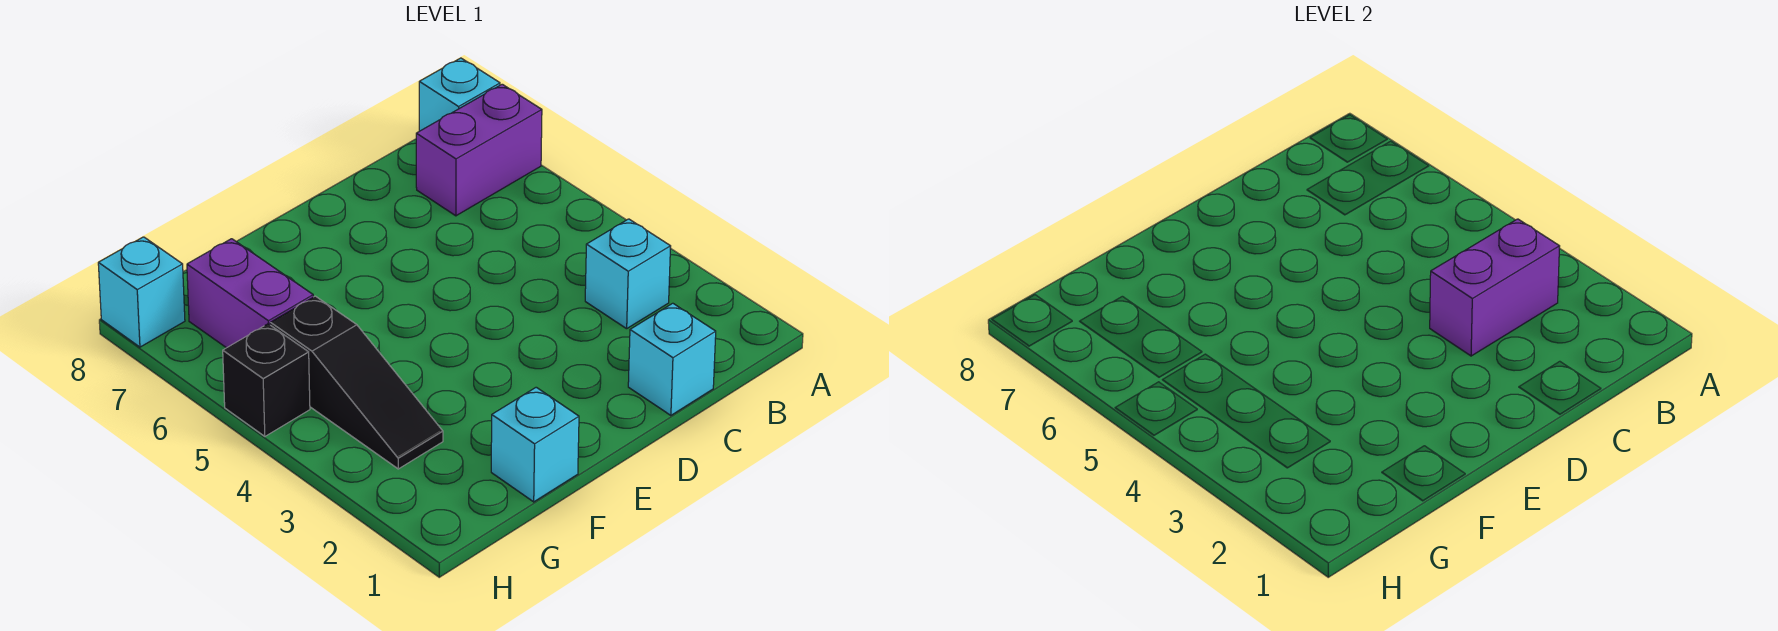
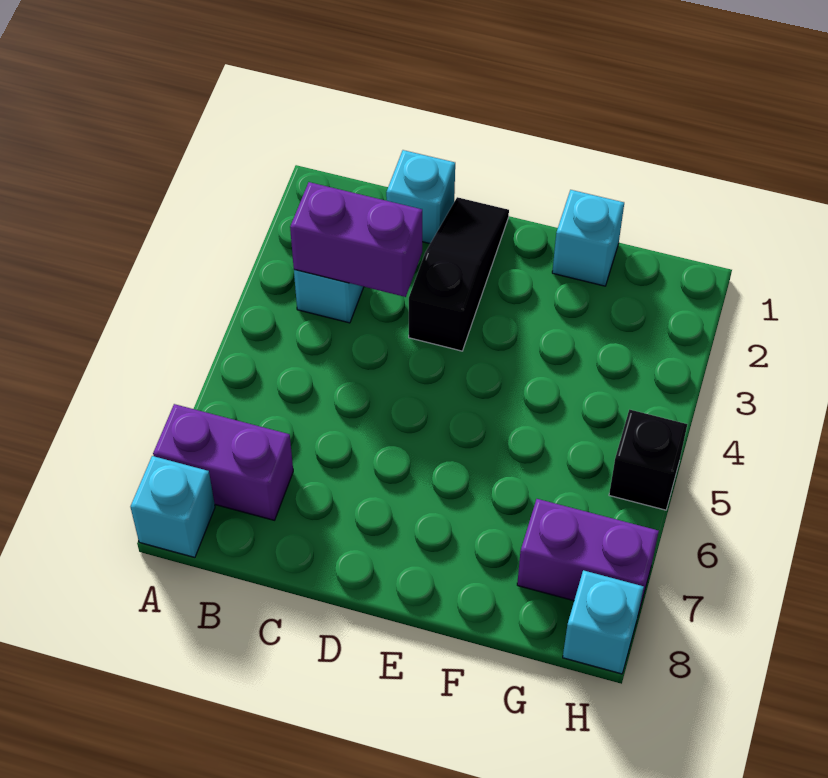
black 1x3 slope [270,296,443,469] -> black 1x3 slope moved to [409,197,509,351]
purple 1x2 brick [187,239,313,348] -> purple 1x2 brick turned to [517,499,659,614]

